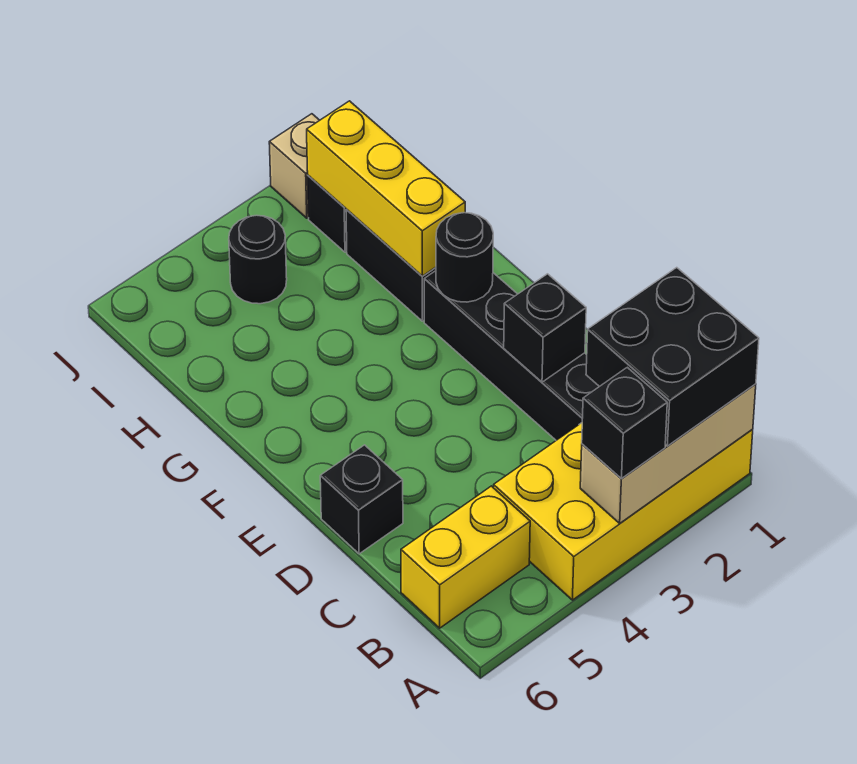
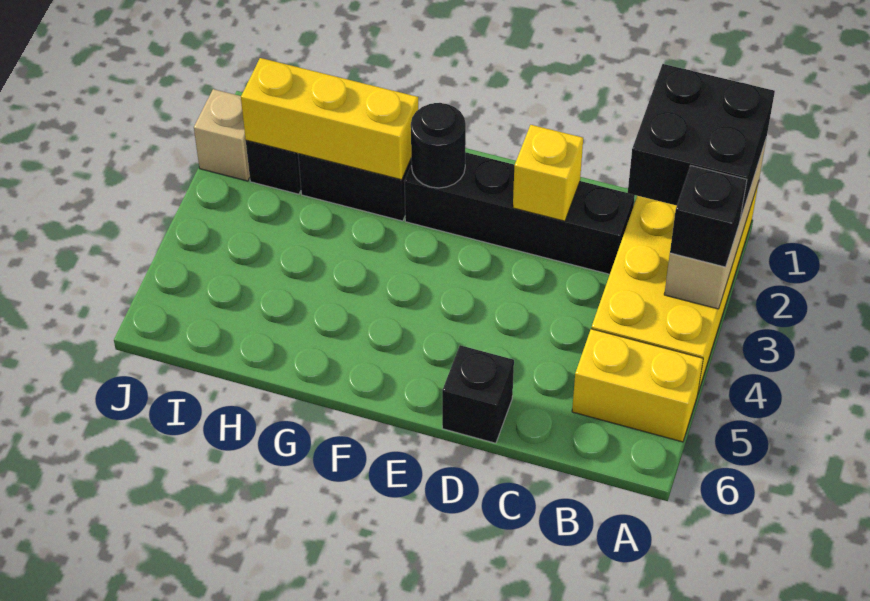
yellow 1x2 brick [401,486,530,628] -> yellow 1x2 brick turned to [572,329,703,442]
black 1x1 brick [504,274,586,382] -> yellow 1x1 brick [513,125,583,221]
black 1x1 round brick [229,215,287,304] -> none

